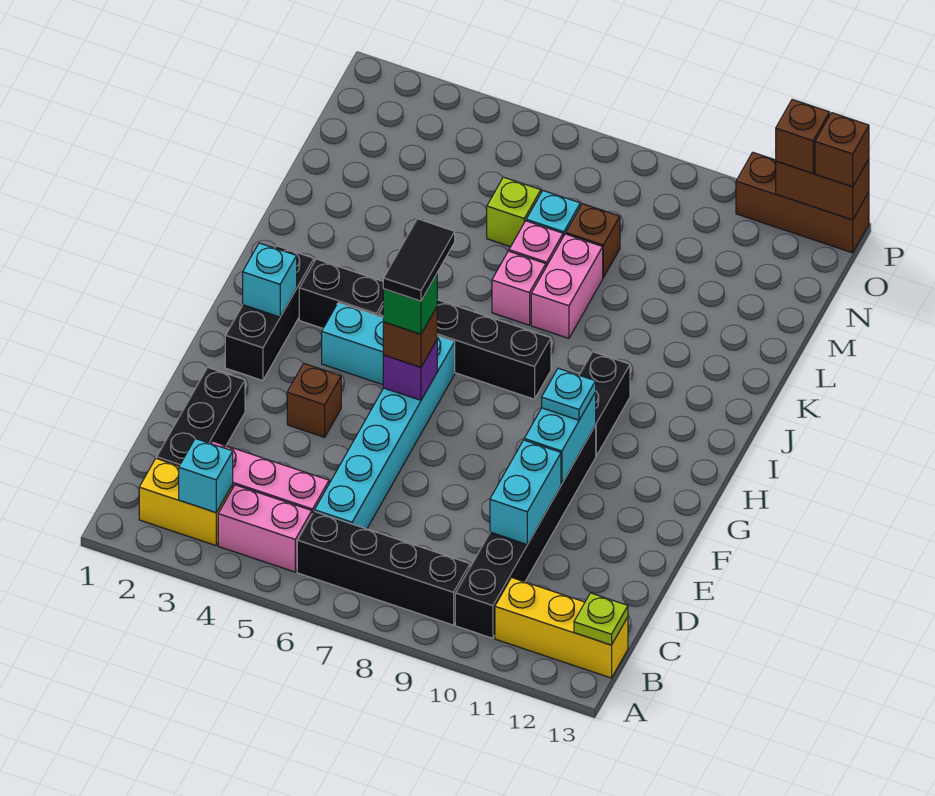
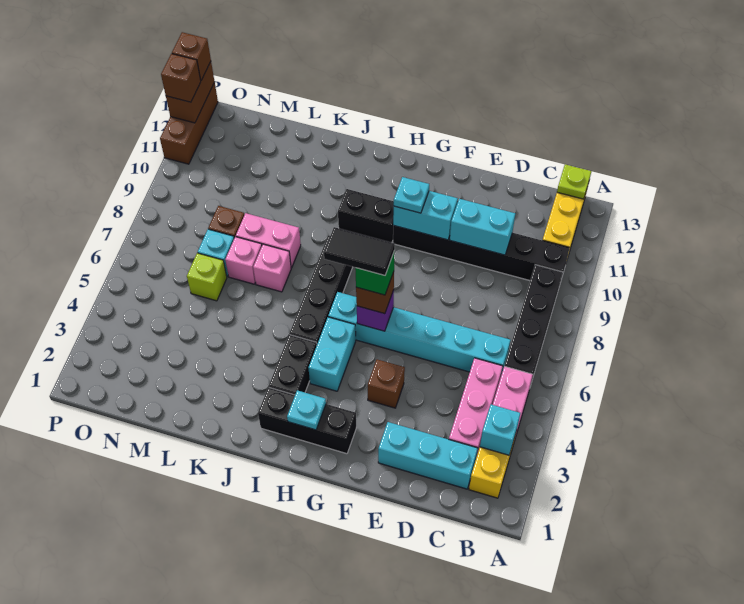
black 1x3 brick [156,367,245,466] -> cyan 1x3 brick [378,422,478,489]
cyan 1x1 brick [243,243,297,317] -> cyan 1x1 plate [287,390,326,430]

